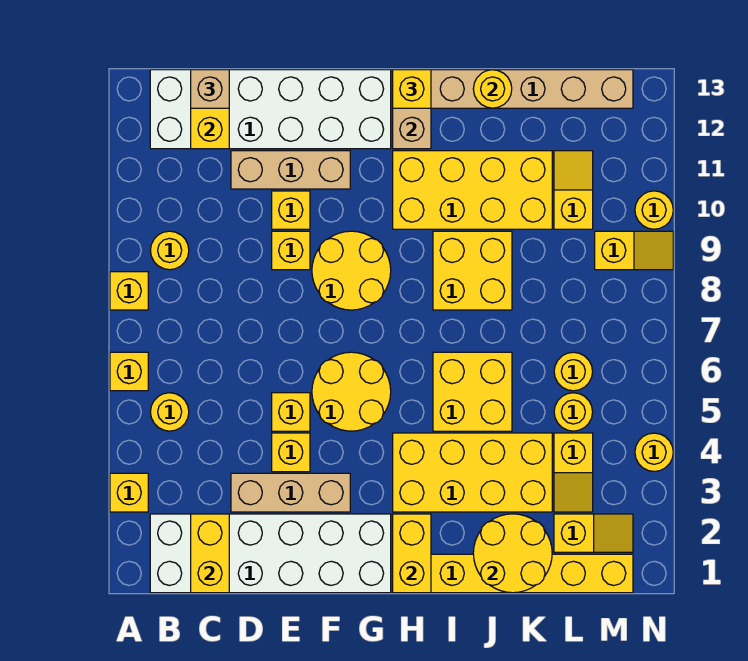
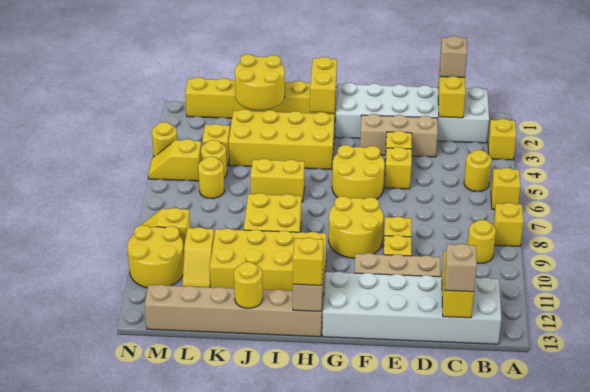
none -> tan 1x1 brick [440,36,467,77]
yellow 2x2 brick [433,352,512,431] -> yellow 1x2 brick [251,159,305,202]
yellow 1x2 slope [554,514,633,552] -> yellow 1x2 slope moved to [148,139,202,181]
yellow 1x1 round brick [635,191,673,229] -> yellow 2x2 round brick [127,225,184,288]

